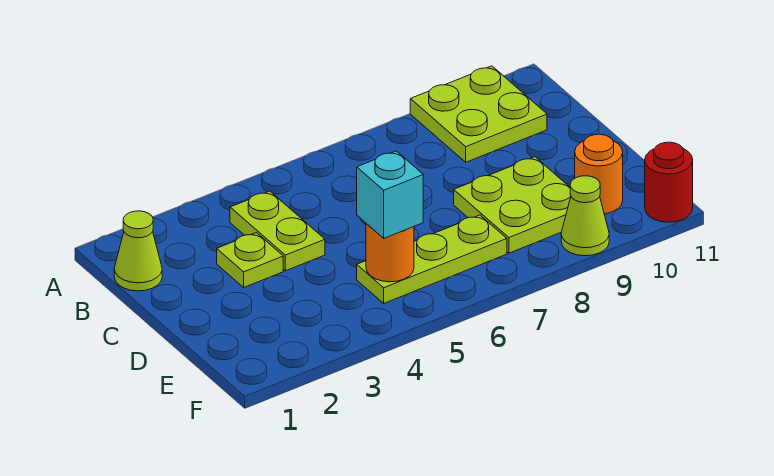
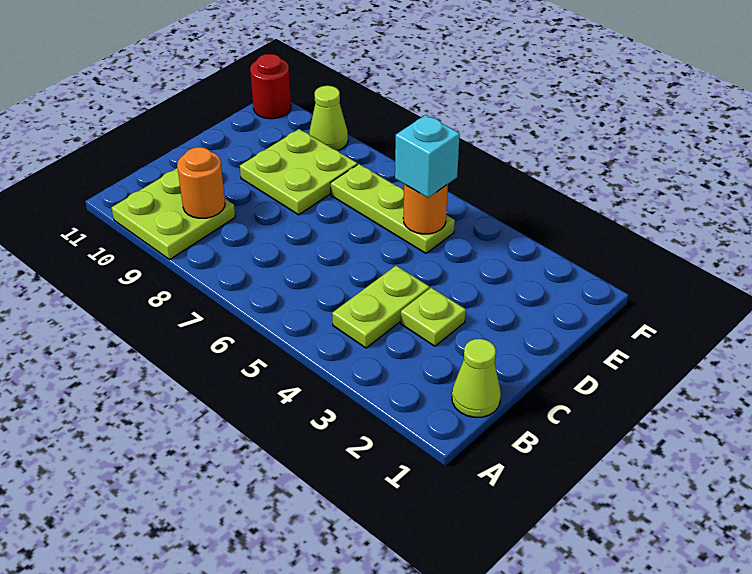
orange 1x1 round brick [575,134,623,214] -> orange 1x1 round brick moved to [177,147,225,218]

